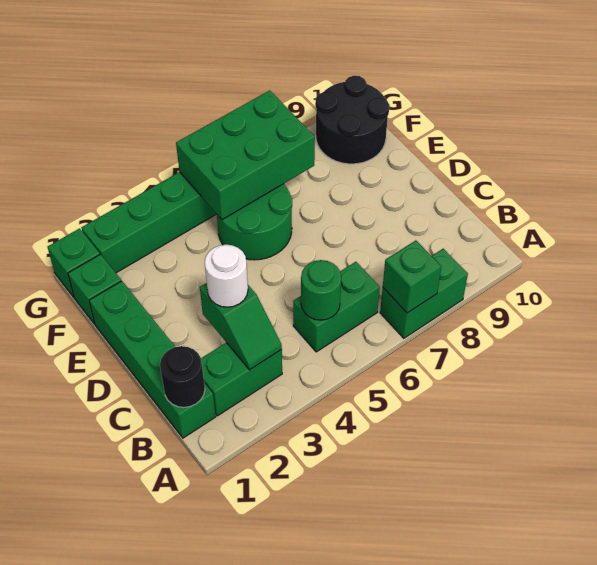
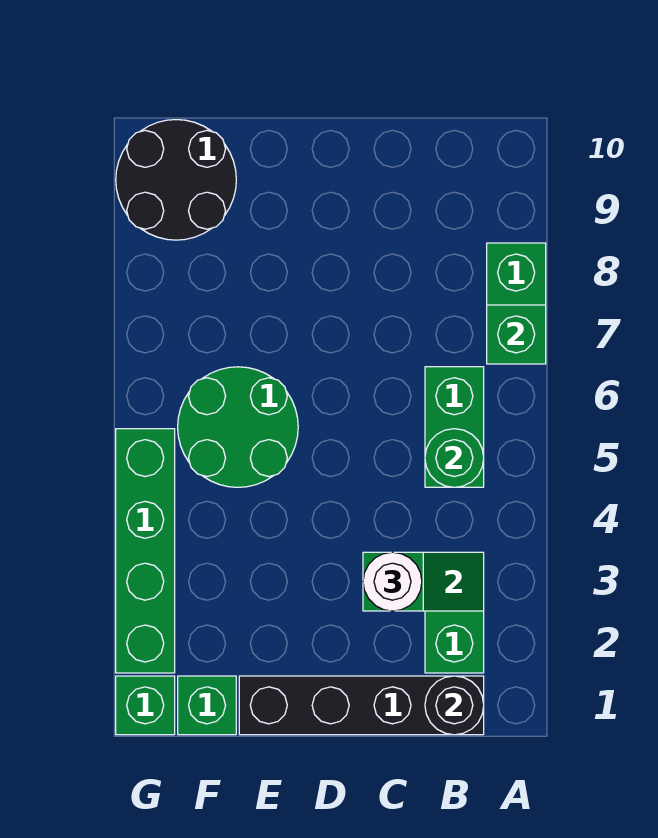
green 1x4 brick [89,281,216,438] -> black 1x4 brick [239,676,484,735]
green 2x3 brick [176,90,315,220] -> none

